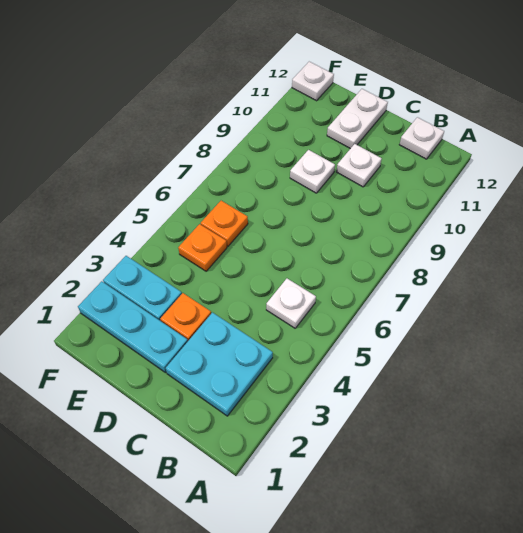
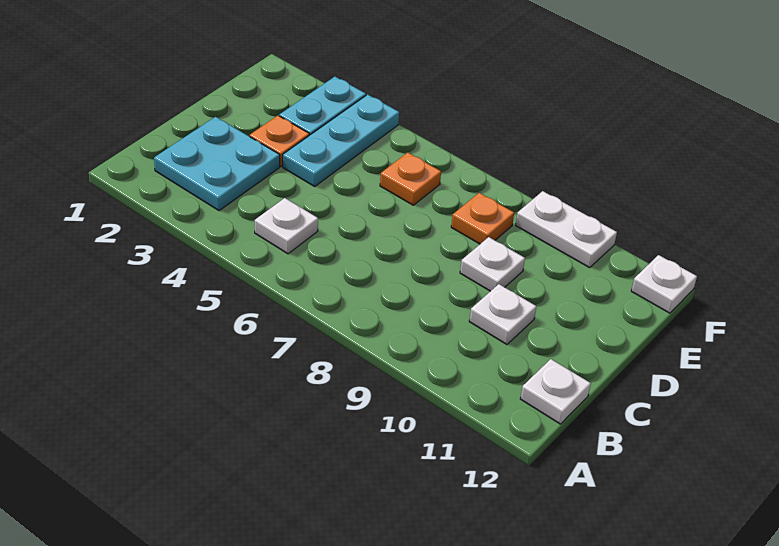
cyan 1x3 plate [78,281,188,373] -> cyan 1x3 plate moved to [283,95,399,186]
white 1x2 plate [327,89,388,149] -> white 1x2 plate moved to [516,191,617,268]
orange 1x1 plate [178,224,227,271] -> orange 1x1 plate moved to [451,193,514,244]

